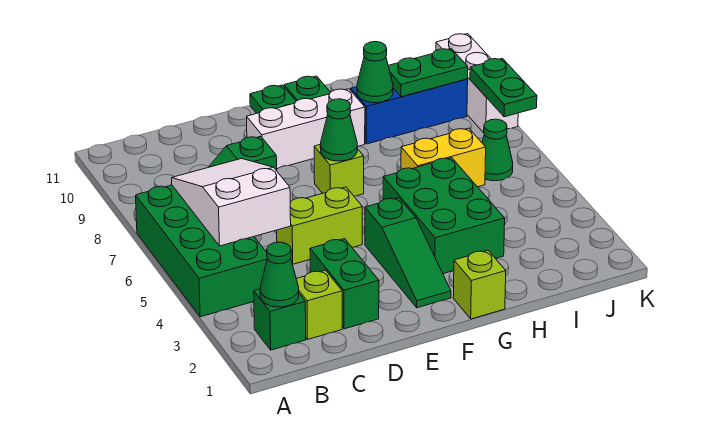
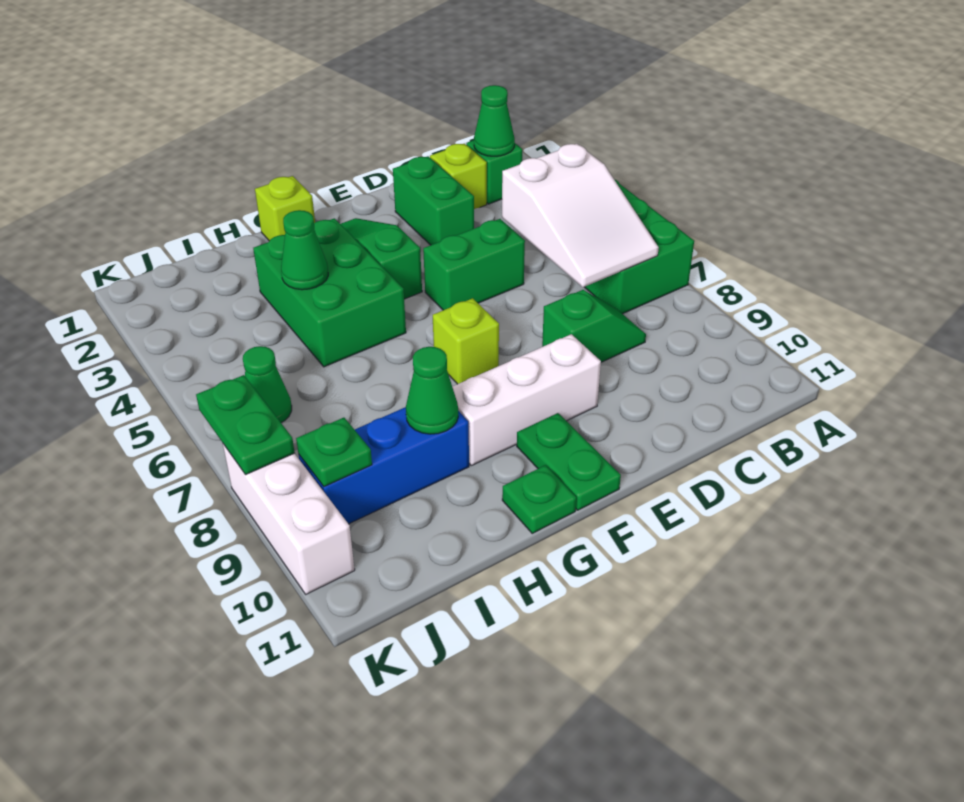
lime 1x2 brick [277,187,362,264] -> green 1x2 brick [423,219,525,310]
green 1x1 cone [320,99,357,161] -> green 1x1 cone moved to [281,210,328,290]
yellow 1x2 brick [401,128,486,187] -> none
green 1x2 plate [388,49,468,97] -> green 1x1 plate [296,418,372,487]

